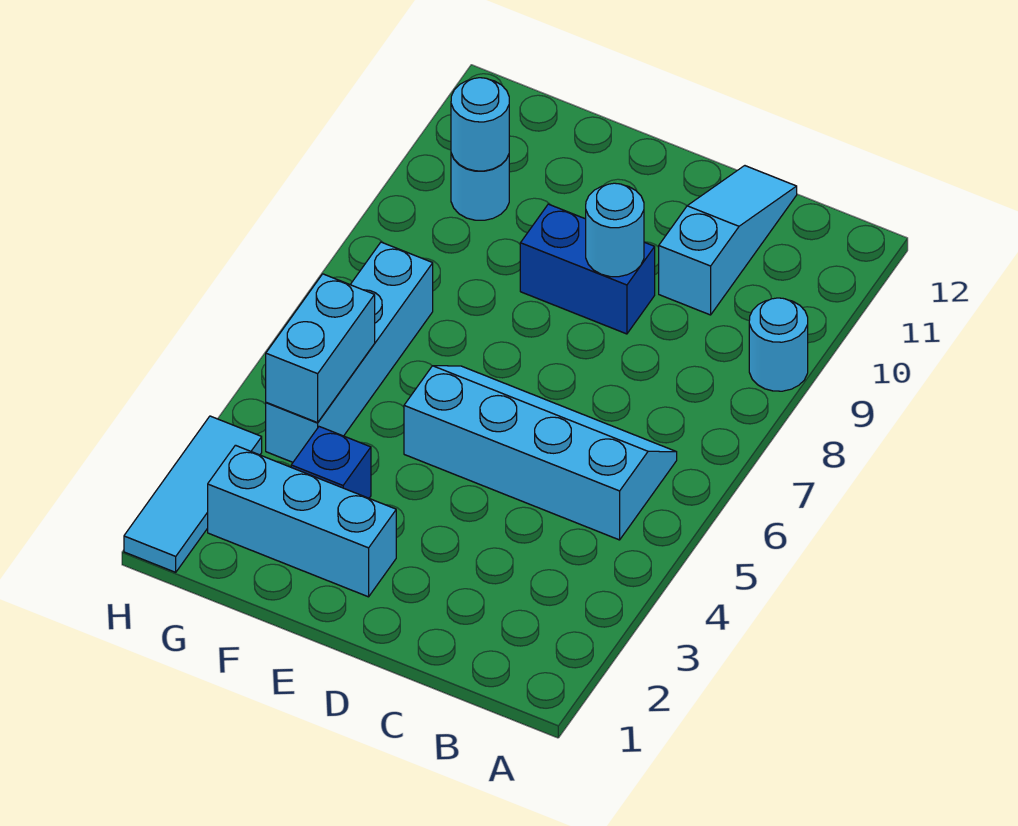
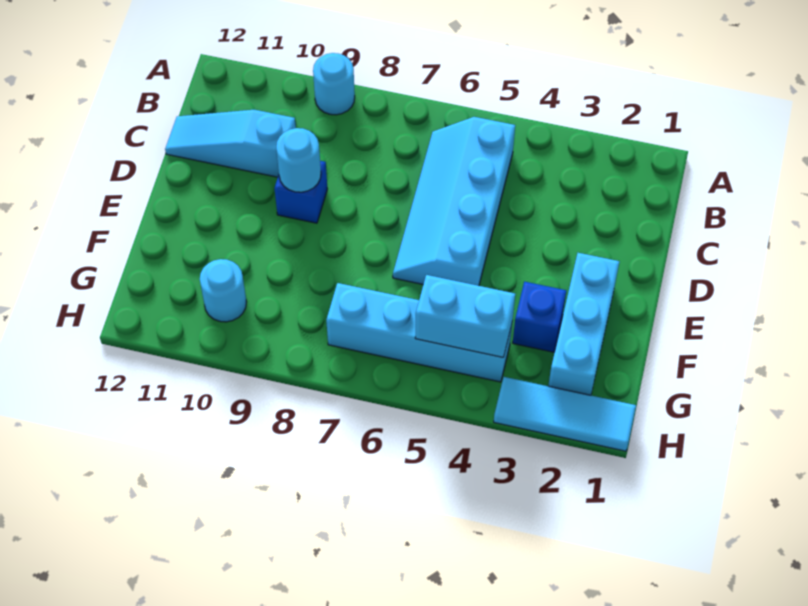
blue 1x2 brick [520,204,655,334] -> blue 1x1 brick [274,161,327,223]
cyan 1x1 round brick [451,78,509,171] -> none

